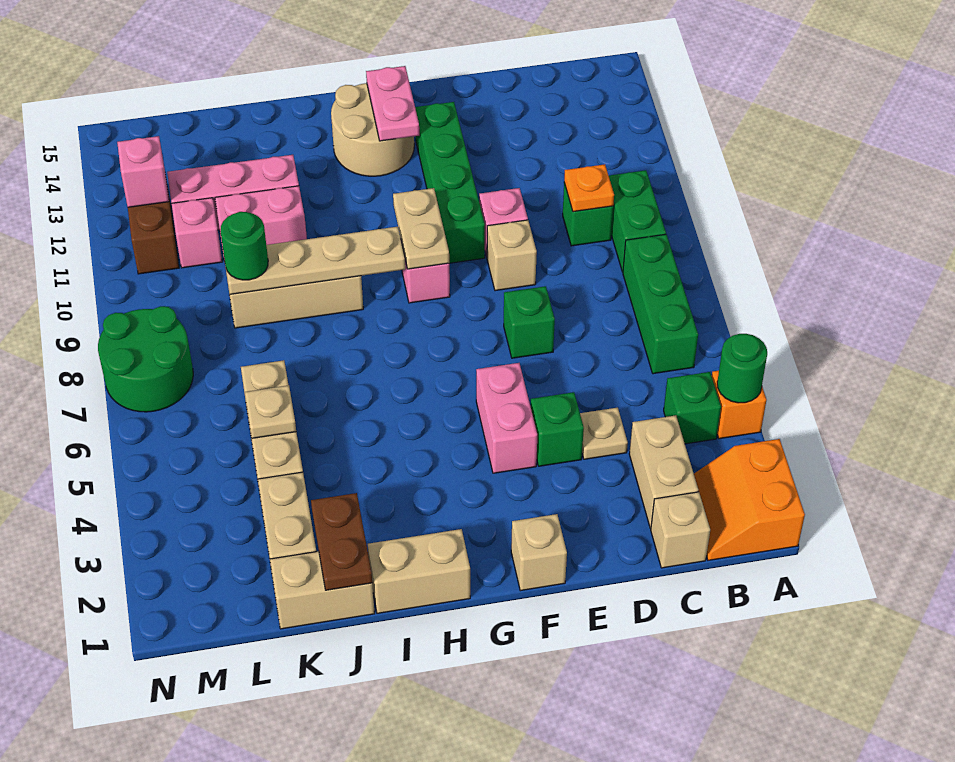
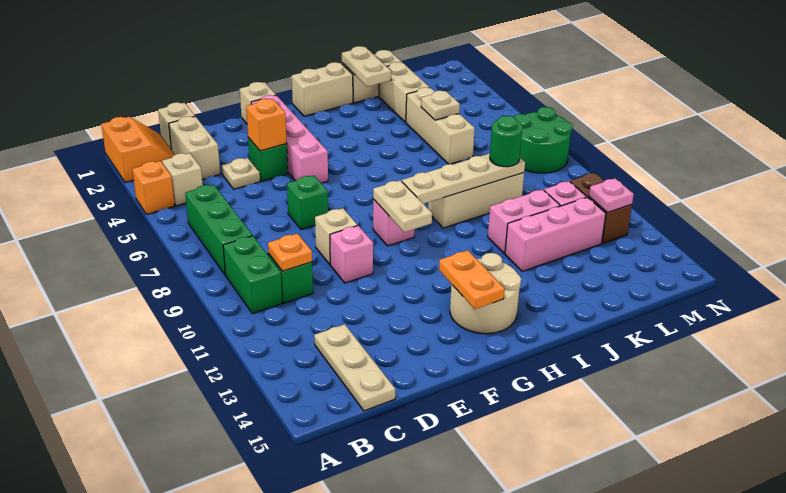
green 1x1 round brick [717,334,767,403] -> none
green 1x1 brick [664,372,721,444] -> tan 1x1 brick [162,153,203,206]
none -> tan 1x3 plate [314,324,395,411]
none -> orange 1x1 brick [246,99,287,151]
pink 1x2 brick [476,363,537,473] -> pink 1x4 brick [251,95,328,183]
green 1x4 brick [415,102,485,263] -> none
pink 1x2 plate [366,66,419,141] -> orange 1x2 plate [439,250,505,309]
brown 1x2 plate [311,493,372,590] -> tan 1x2 plate [342,46,391,87]
pink 1x1 brick [117,136,169,207] -> pink 1x1 plate [589,178,634,212]

